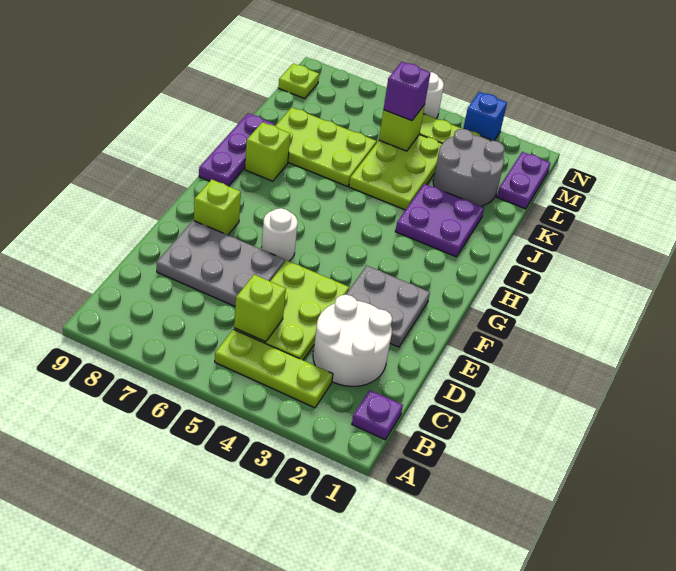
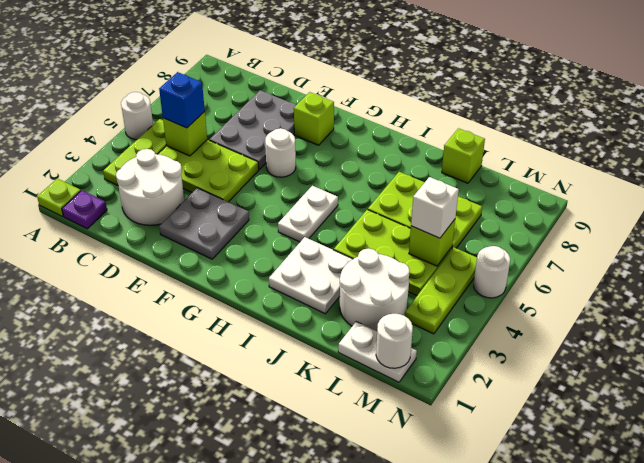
none -> white 1x1 round brick [121,92,153,139]
none -> white 1x2 plate [278,186,338,242]
purple 1x3 plate [199,113,275,186] -> none
purple 2x2 plate [395,184,484,257] -> white 2x2 plate [269,237,352,314]
lime 1x1 brick [245,122,290,181] -> lime 1x1 brick moved to [442,128,485,183]
lime 2x3 plate [276,107,377,186] -> lime 2x3 plate turned to [368,172,482,249]
grey 2x2 round brick [433,129,504,206] -> white 2x2 round brick [340,249,410,331]
purple 1x2 plate [497,152,550,209] -> white 1x2 plate [338,322,417,382]
purple 1x1 brick [384,62,430,121] -> white 1x1 brick [411,177,459,238]
none -> white 1x1 round brick [376,314,413,368]
lime 1x1 plate [278,64,319,98] -> lime 1x1 plate moved to [37,179,81,216]
blue 1x1 brick [463,92,507,141] -> blue 1x1 brick moved to [159,72,205,128]

